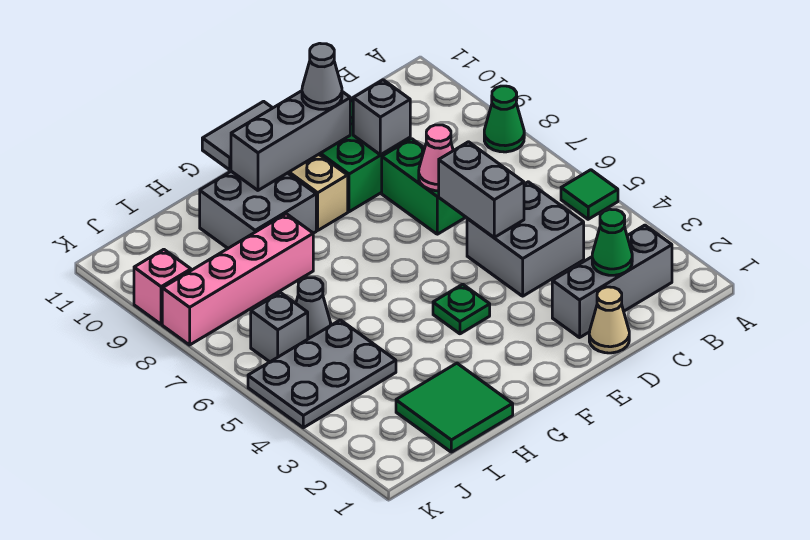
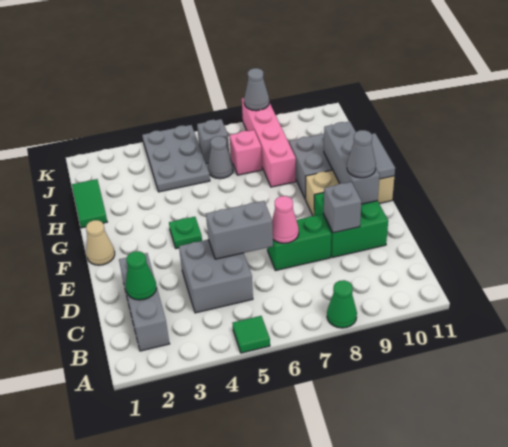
tan 1x1 cone [589,287,629,353] -> tan 1x1 cone moved to [86,220,115,265]
green 2x2 tile [396,363,513,452] -> green 1x2 tile [72,179,107,228]
none -> grey 1x1 cone [244,68,269,111]
pink 1x1 brick [134,249,191,324] -> pink 1x1 brick moved to [229,130,262,175]

